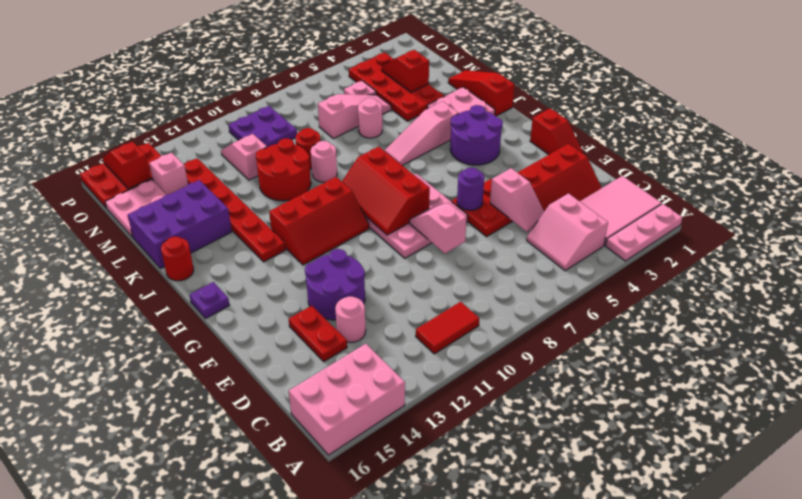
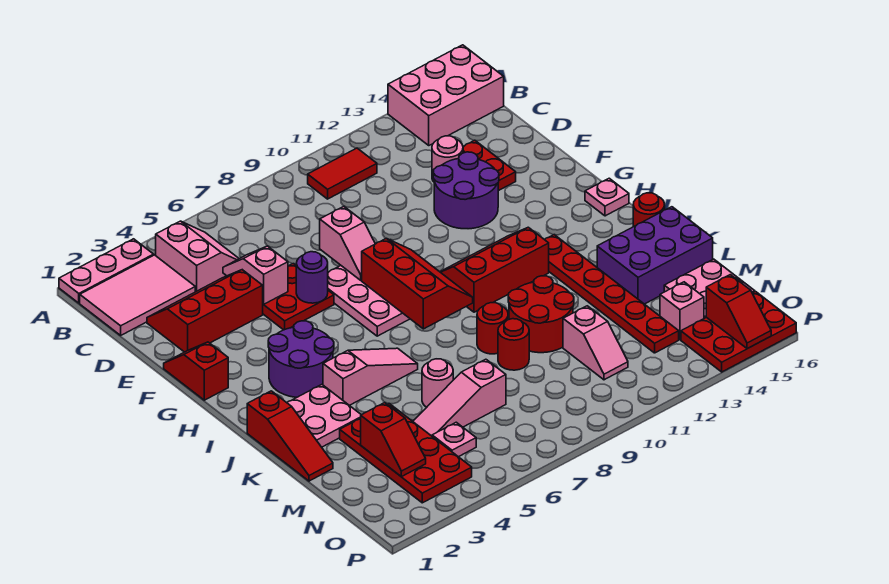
purple 1x1 plate [189,282,229,318] -> pink 1x1 plate [585,178,629,216]
pink 1x1 round brick [311,141,337,182] -> red 1x1 round brick [477,303,508,354]
purple 2x2 plate [229,106,297,147] -> none

